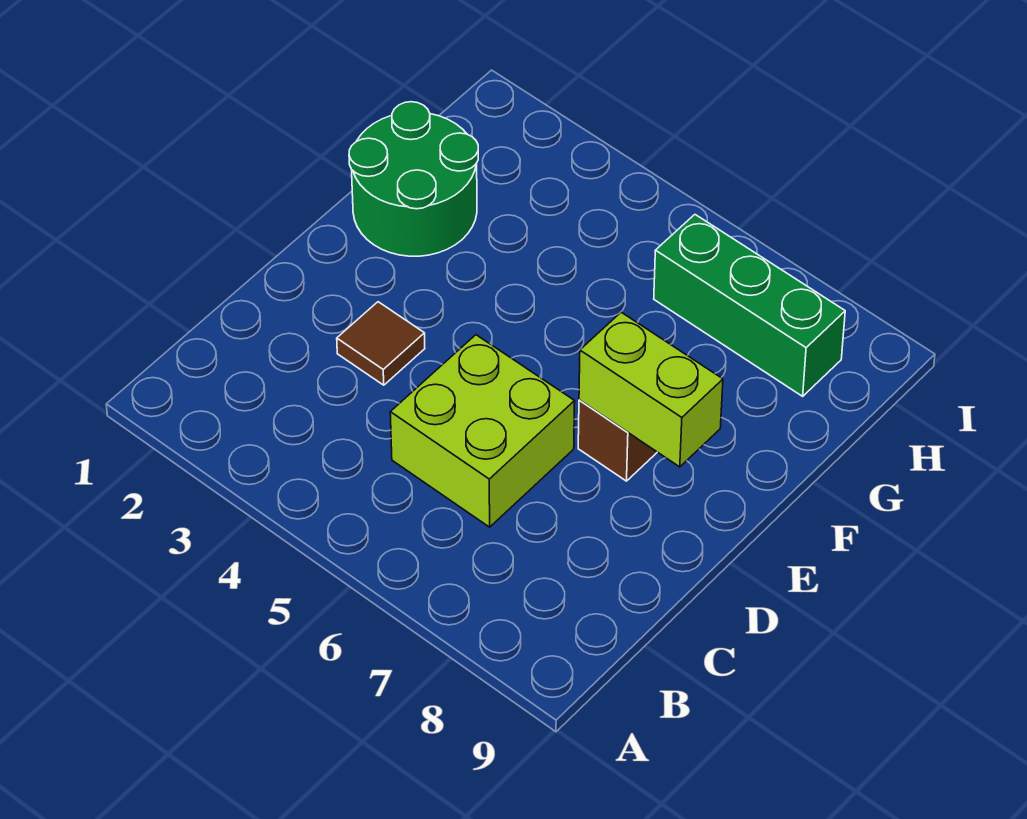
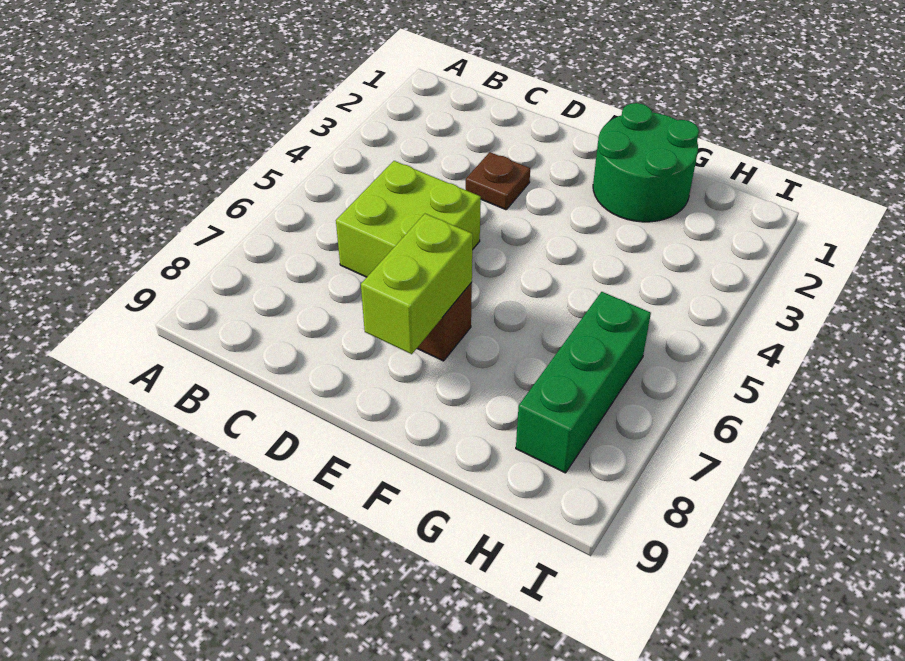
brown 1x1 tile [337,302,425,385] -> brown 1x1 plate [466,152,530,210]

